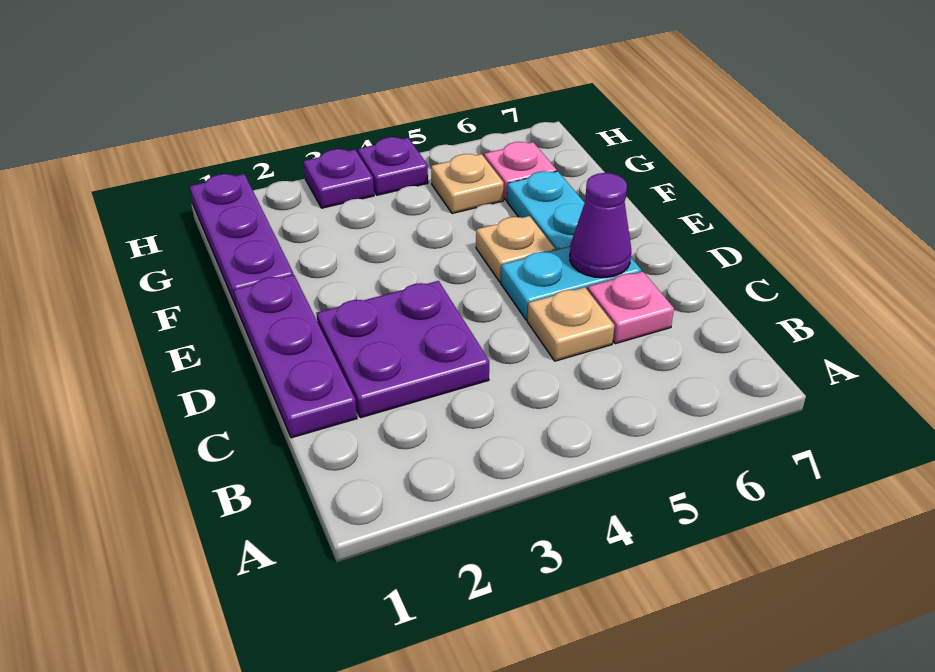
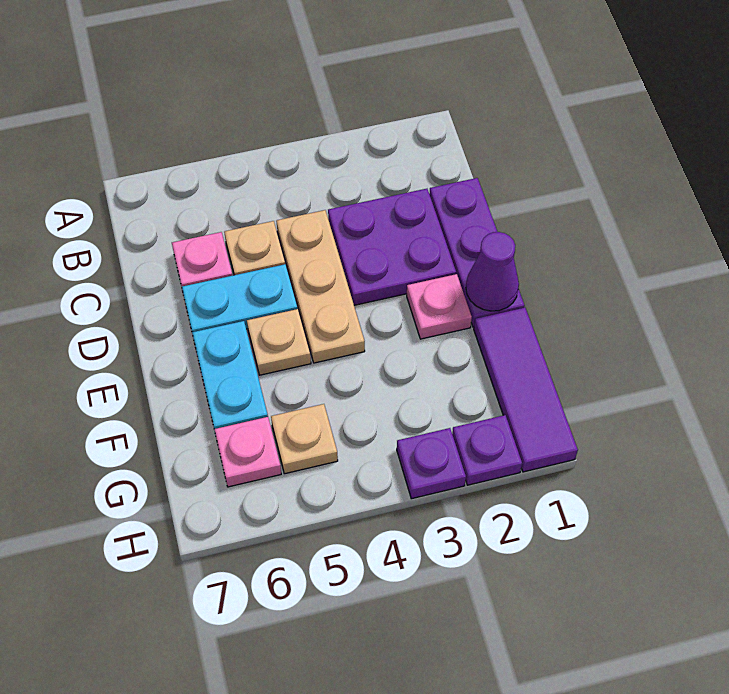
none -> tan 1x3 plate [276,210,365,363]
purple 1x1 cone [570,173,631,278] -> purple 1x1 cone moved to [466,232,519,311]
none -> pink 1x1 plate [407,274,472,339]
purple 1x3 plate [190,174,293,305] -> purple 1x3 tile [474,308,578,472]
purple 1x1 plate [358,137,428,195] -> purple 1x1 plate moved to [452,415,522,485]

